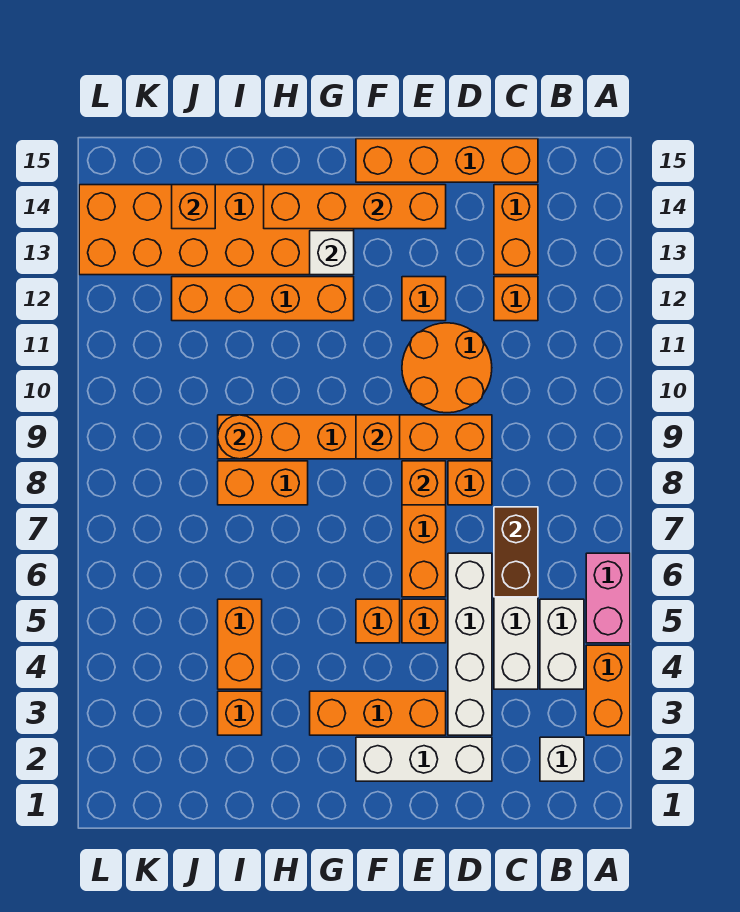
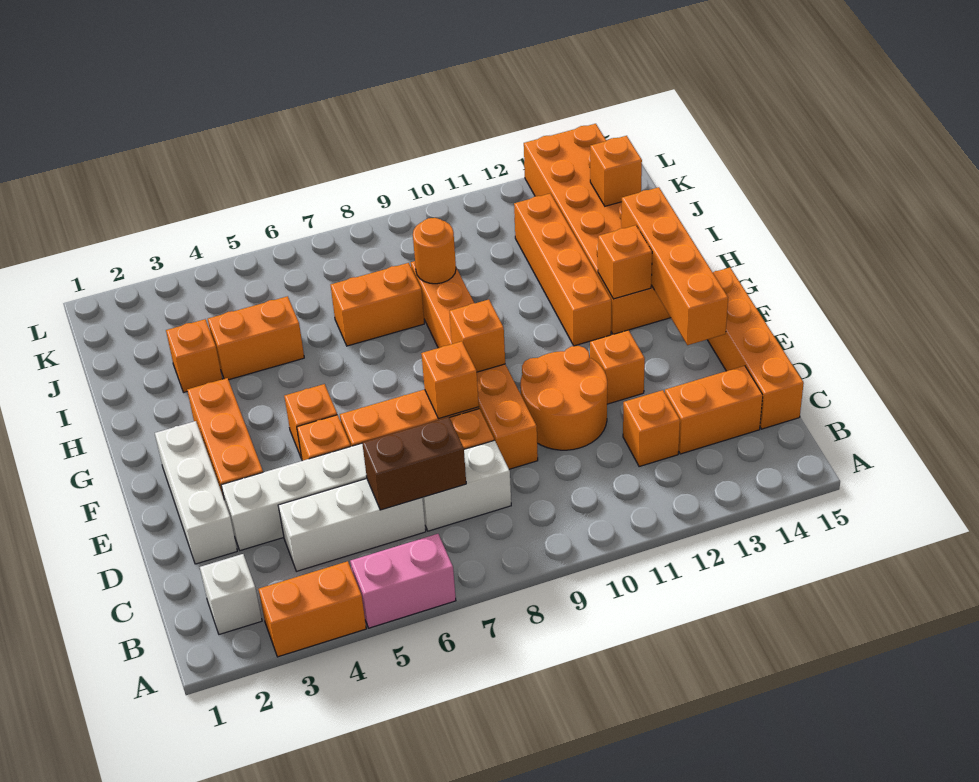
white 1x2 brick [540,599,584,689] -> white 1x2 brick moved to [422,440,511,531]
white 1x1 brick [310,231,354,275] -> orange 1x1 brick [598,225,652,299]
orange 1x2 brick [218,461,308,505] -> orange 1x2 brick turned to [331,263,424,346]

